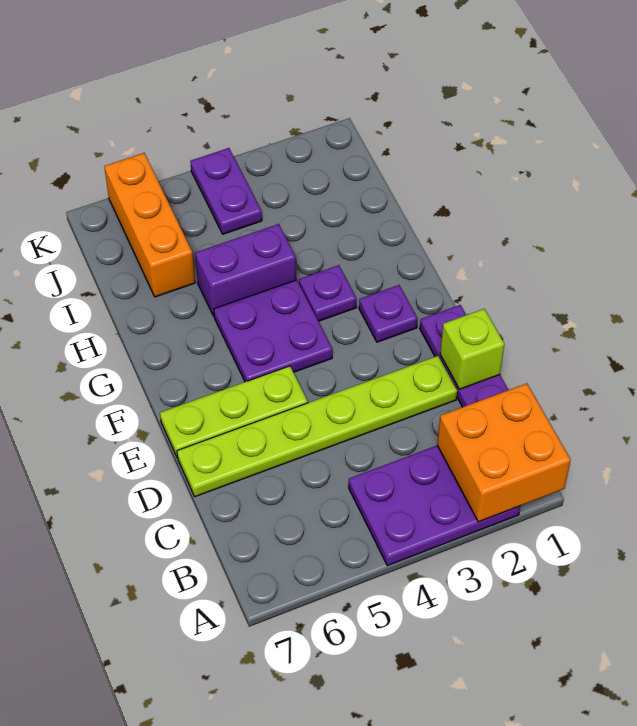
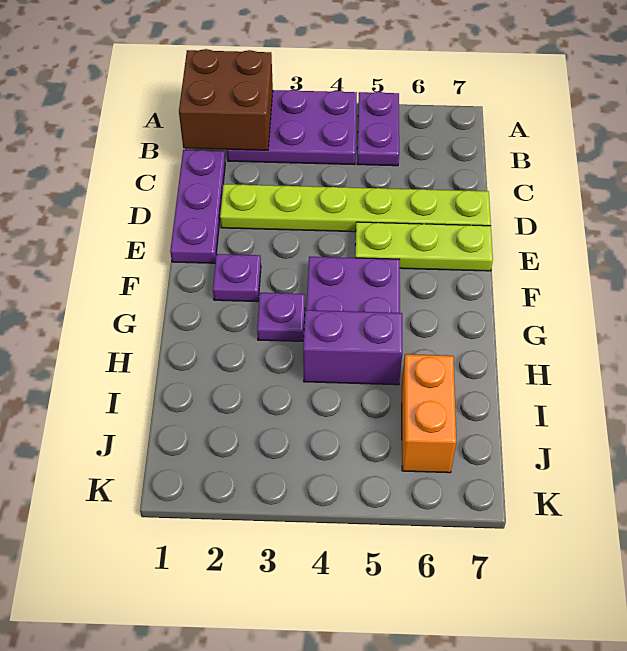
orange 2x2 brick [437,383,571,522] -> brown 2x2 brick [179,49,273,150]
lime 1x1 brick [440,309,504,389] -> none
orange 1x3 brick [104,153,195,297] -> orange 1x2 brick [402,354,456,473]
purple 1x2 plate [190,148,262,234] -> purple 1x2 plate moved to [357,92,399,166]

